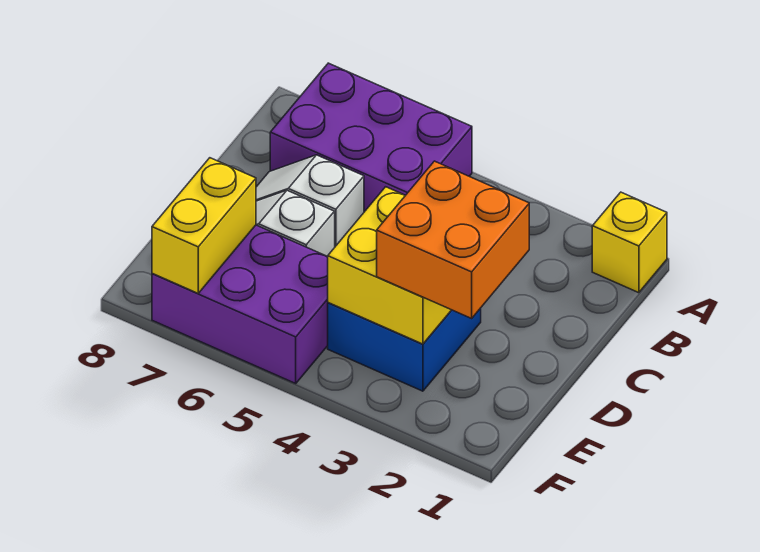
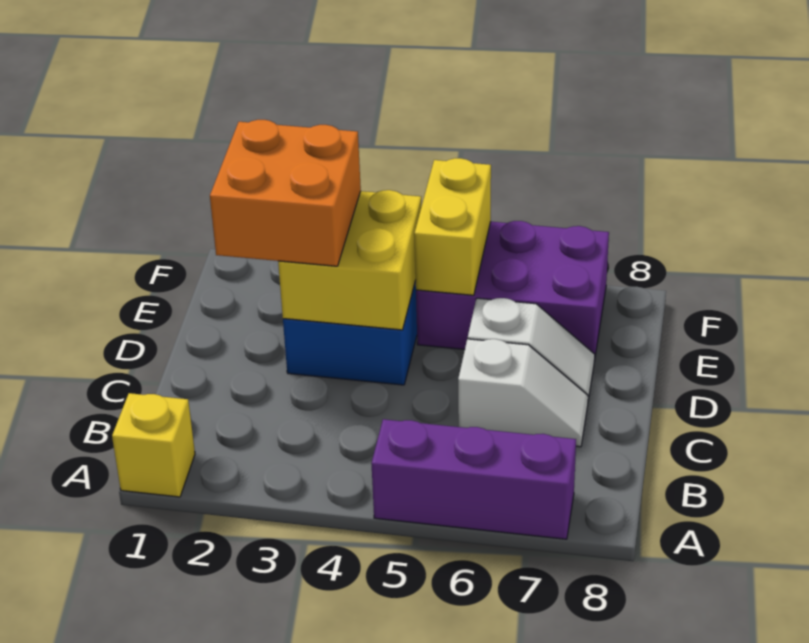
purple 2x3 brick [270,63,472,212] -> purple 1x3 brick [371,419,576,539]
yellow 1x2 brick [152,158,256,293] -> yellow 1x2 brick moved to [414,158,491,295]

